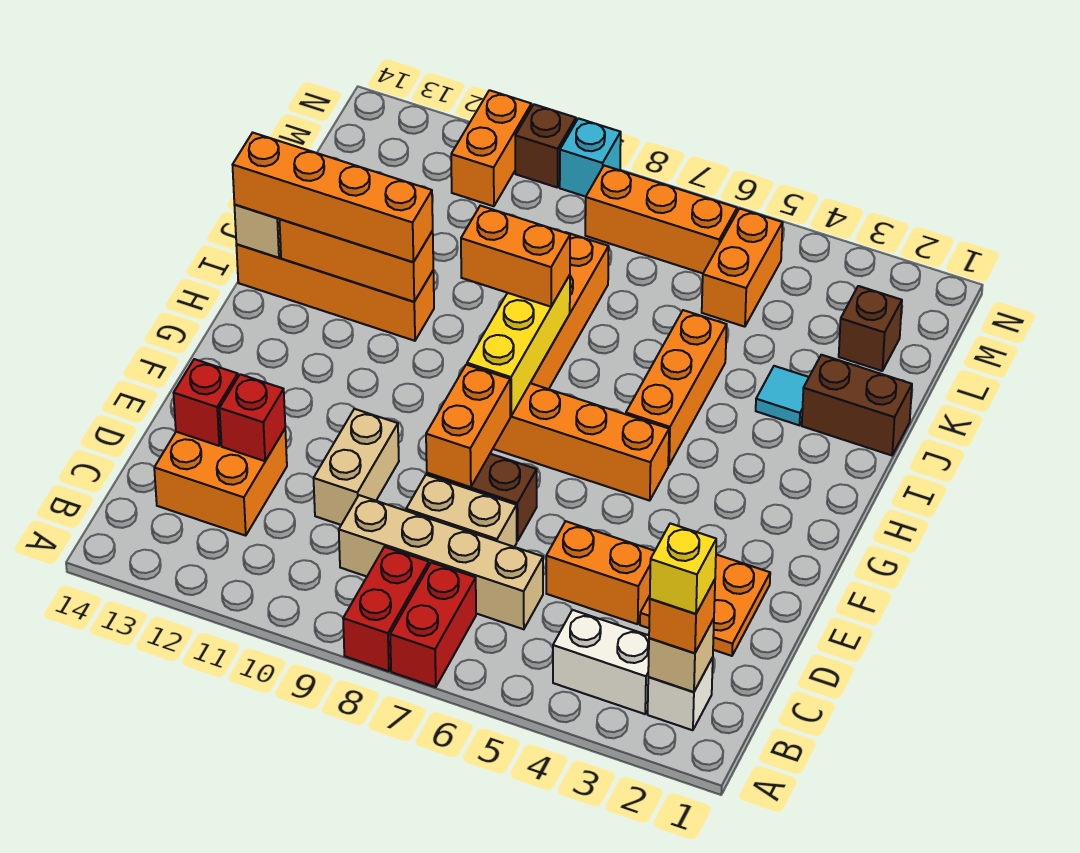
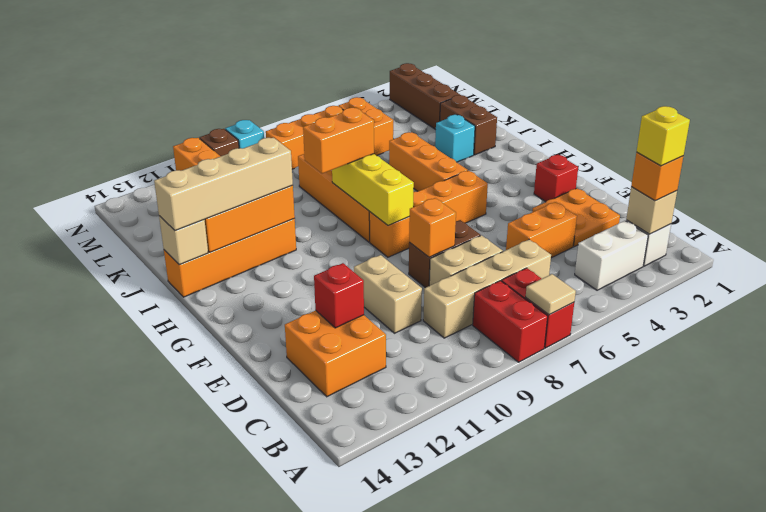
none -> tan 1x1 tile [526,274,576,315]
red 1x1 brick [174,359,238,446] -> red 1x1 brick moved to [534,155,578,202]
orange 1x2 brick [426,365,510,487] -> orange 1x1 brick [409,198,456,257]
orange 1x4 brick [233,133,433,262] -> tan 1x4 brick [154,137,293,231]
brown 1x2 brick [802,355,912,455] -> brown 1x2 brick turned to [440,95,497,155]
cyan 1x1 tile [756,366,809,425] -> cyan 1x1 brick [435,115,475,162]
brown 1x1 brick [839,286,902,371] -> brown 1x3 brick [390,63,460,130]

